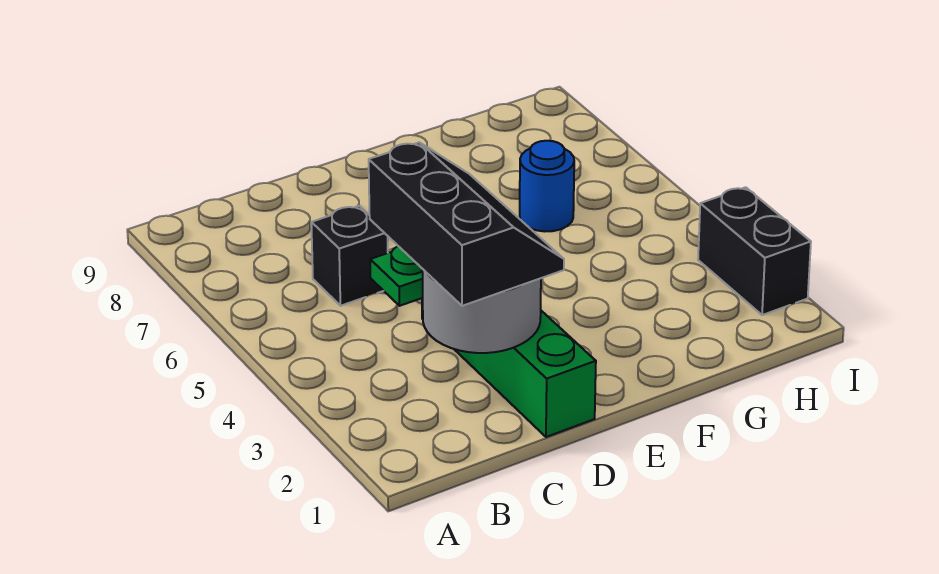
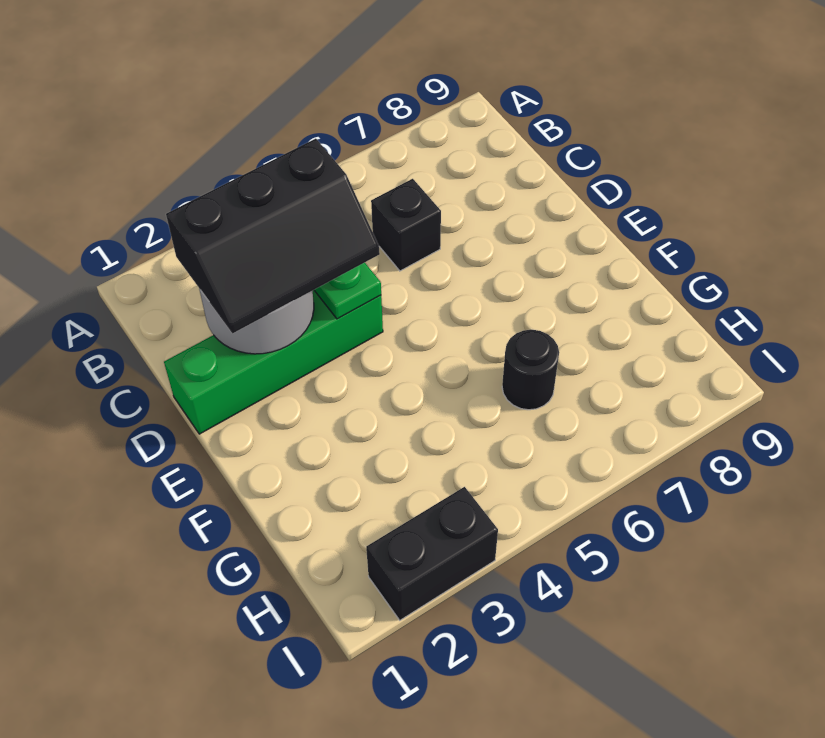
blue 1x1 round brick [520,141,574,231] -> black 1x1 round brick [502,330,559,410]

